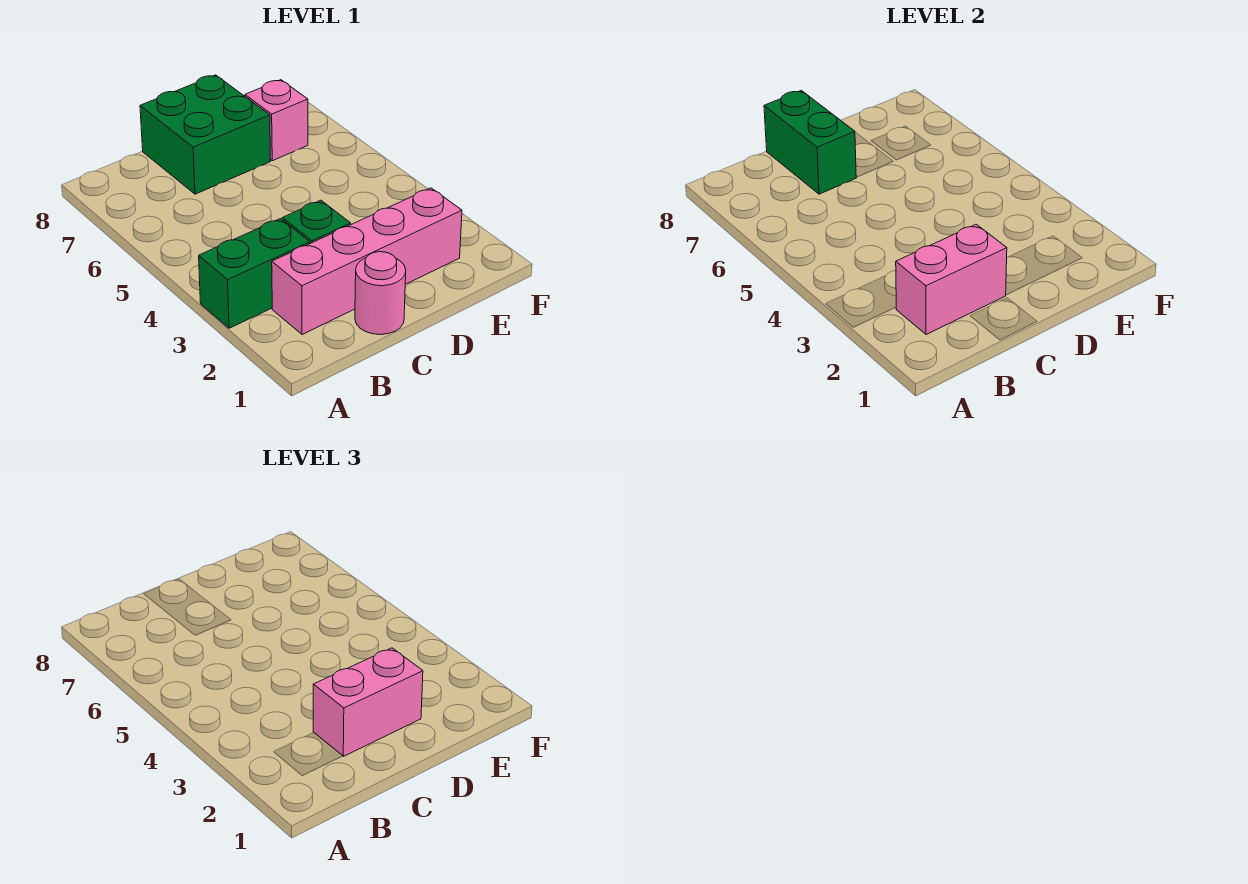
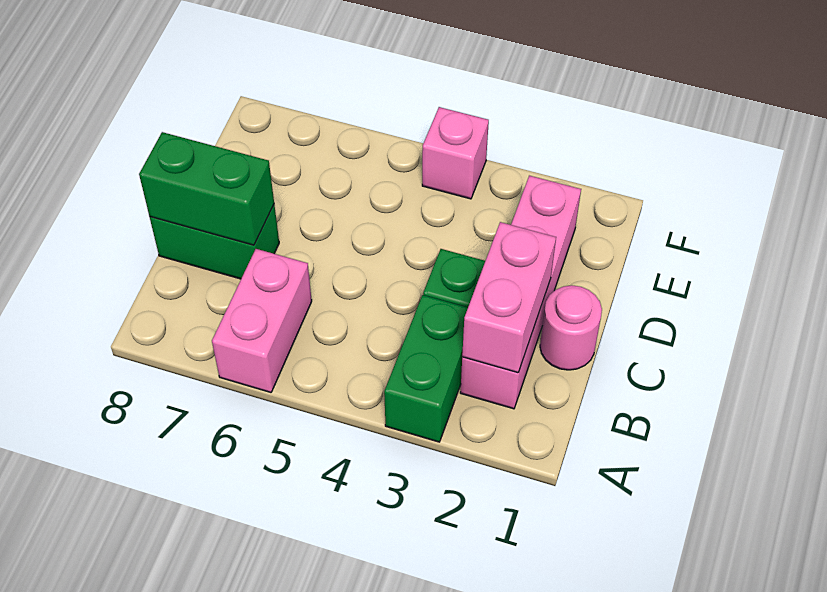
pink 1x2 brick [313,648,423,756] -> pink 1x2 brick moved to [212,249,312,392]
green 2x2 brick [140,75,270,194] -> green 1x2 brick [150,205,279,279]
pink 1x1 brick [245,80,308,161] -> pink 1x1 brick moved to [422,107,489,199]

